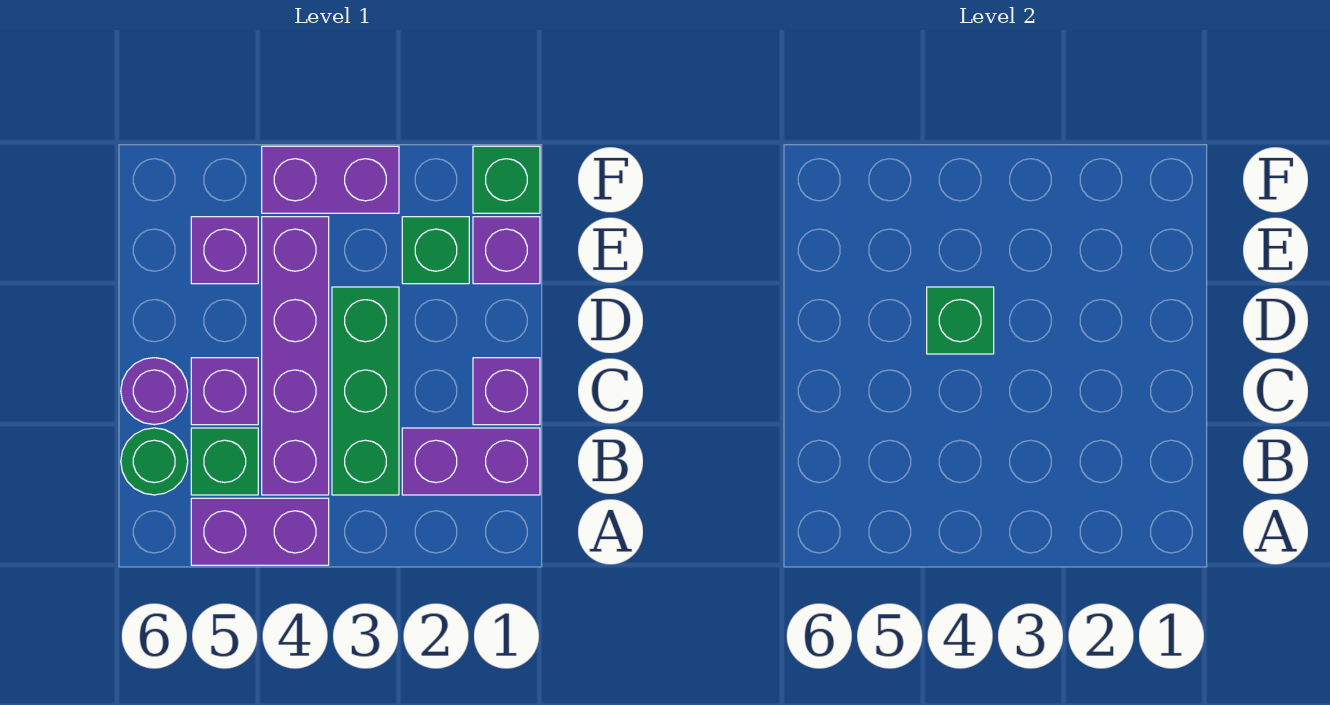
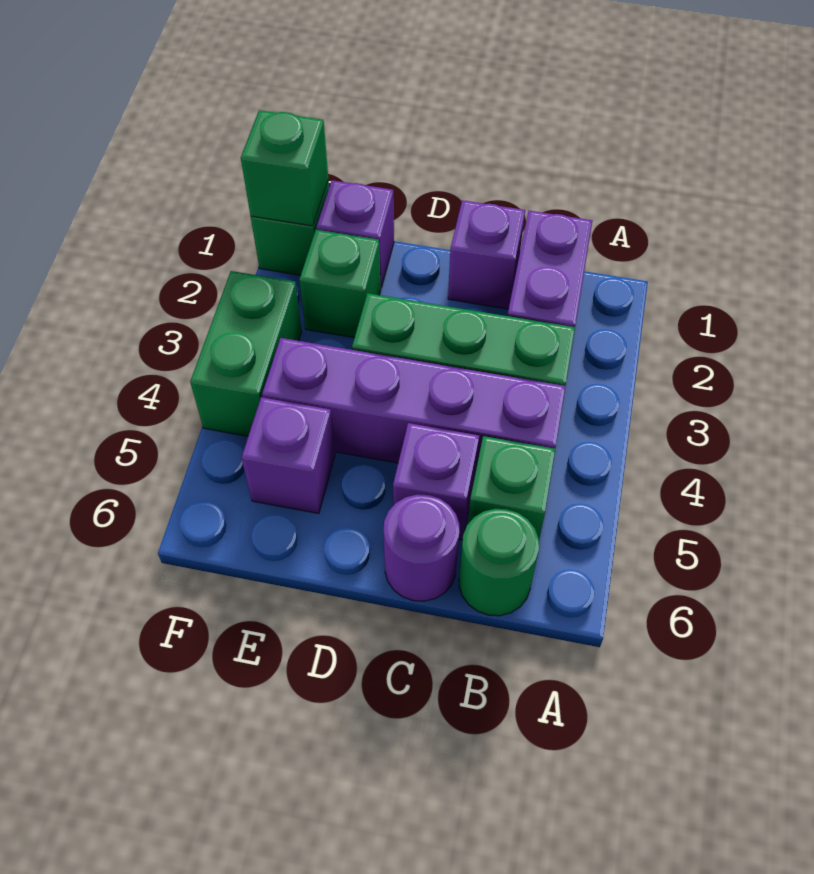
purple 1x2 brick [191,498,329,565] -> none
green 1x1 brick [927,287,994,354] -> green 1x1 brick moved to [241,110,328,226]
purple 1x2 brick [262,146,399,213] -> green 1x2 brick [190,271,302,436]

